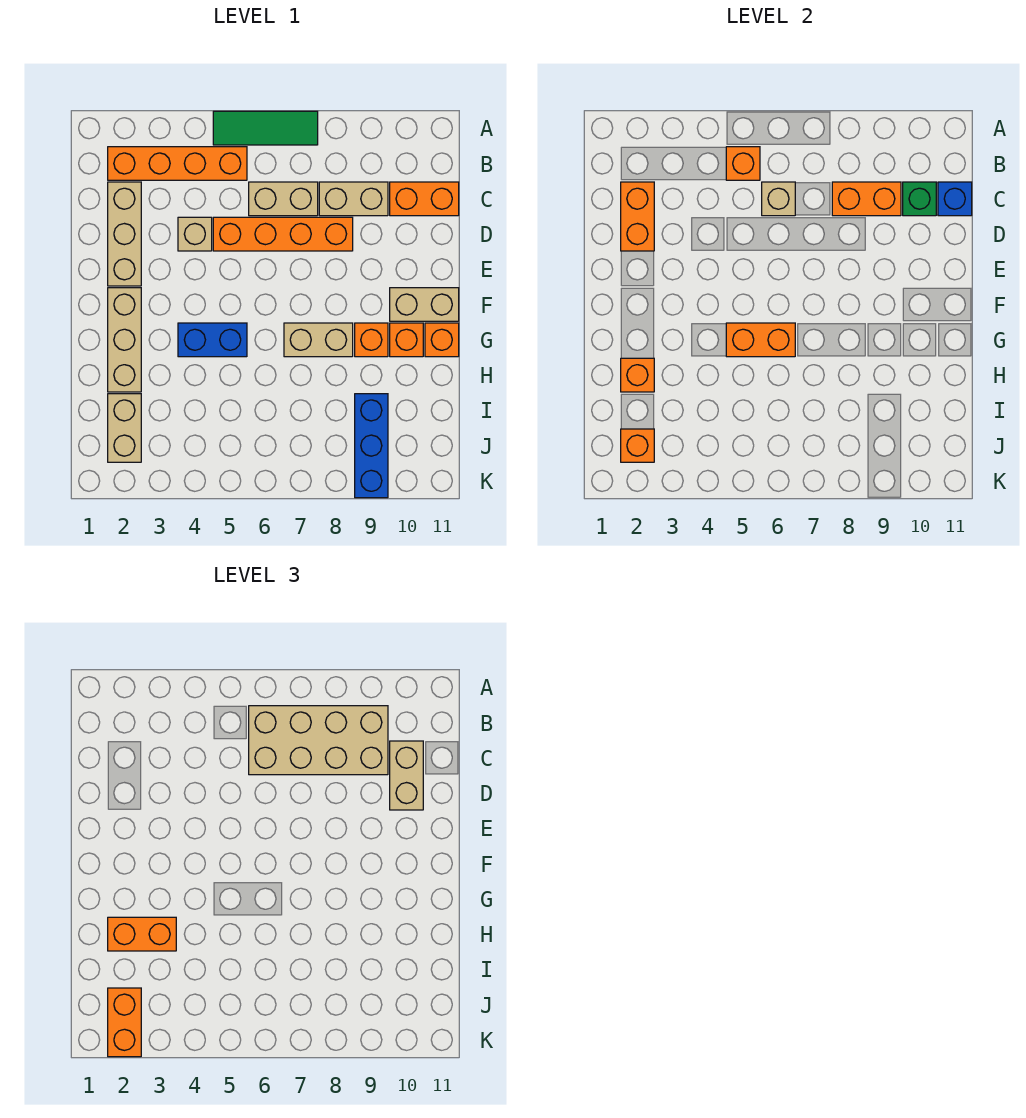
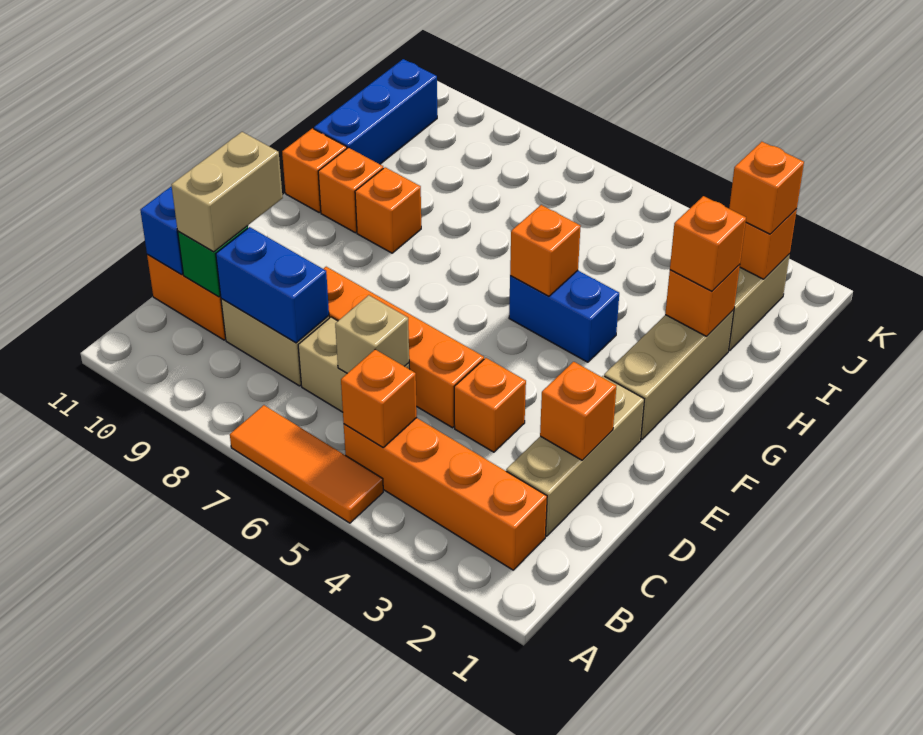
green 1x3 tile [213,111,318,145] -> orange 1x3 tile [230,405,383,523]
tan 2x4 brick [249,706,388,775] -> none
orange 1x2 brick [621,182,654,251] -> orange 1x1 brick [540,362,616,460]
orange 1x2 brick [832,182,901,216] -> blue 1x2 brick [216,227,329,343]
tan 1x1 brick [178,217,212,251] -> orange 1x1 brick [454,358,526,452]
tan 1x2 brick [390,288,459,321] -> none
orange 1x2 brick [726,323,795,357] -> orange 1x1 brick [510,205,580,296]
tan 1x2 brick [284,323,353,357] -> none
orange 1x2 brick [108,917,176,951] -> orange 1x1 brick [670,196,746,291]
blue 1x3 brick [355,394,388,498] -> blue 1x3 brick moved to [314,59,437,164]
orange 1x2 brick [108,988,141,1057] -> orange 1x1 brick [729,142,804,234]

